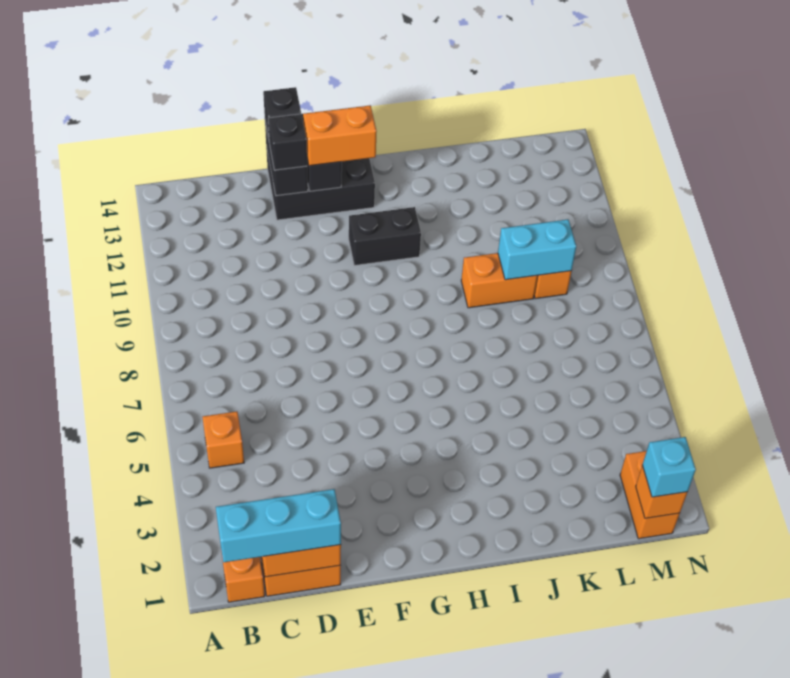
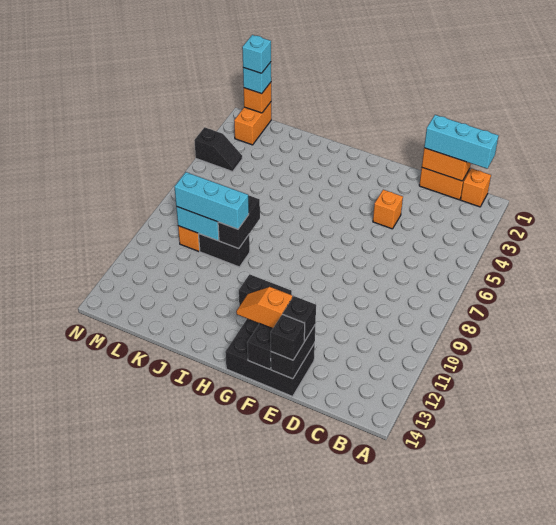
orange 1x1 brick [202,412,244,468] -> orange 1x1 brick moved to [373,190,403,229]
orange 1x2 brick [303,105,377,166] -> orange 1x2 slope [236,287,293,329]
none -> black 1x2 brick [218,195,260,249]
orange 1x2 brick [461,253,537,308] -> black 1x2 brick [199,234,250,267]
none -> cyan 1x3 brick [175,172,249,229]
none -> cyan 1x1 brick [242,35,271,73]
none -> black 1x2 slope [194,127,242,172]

